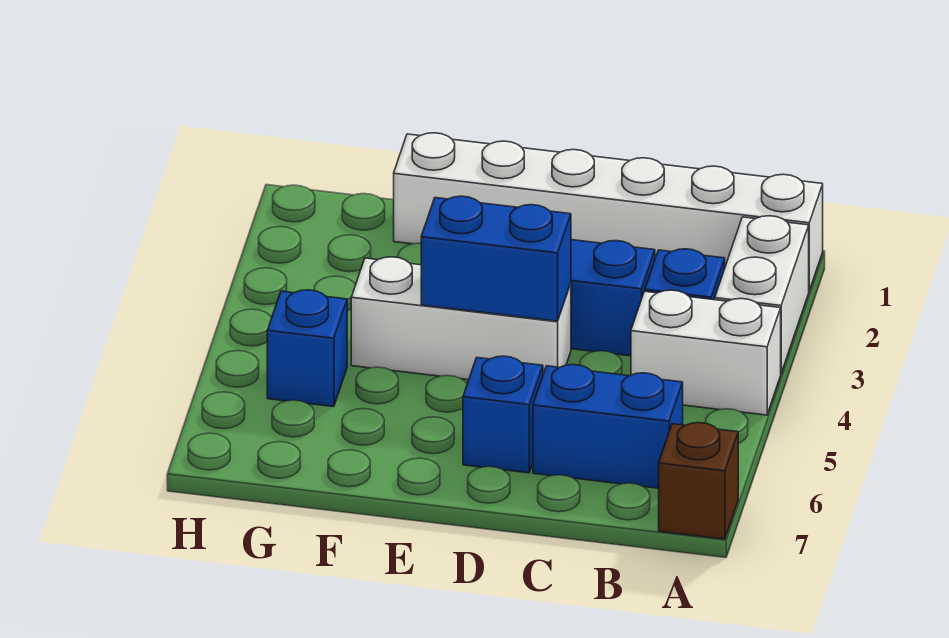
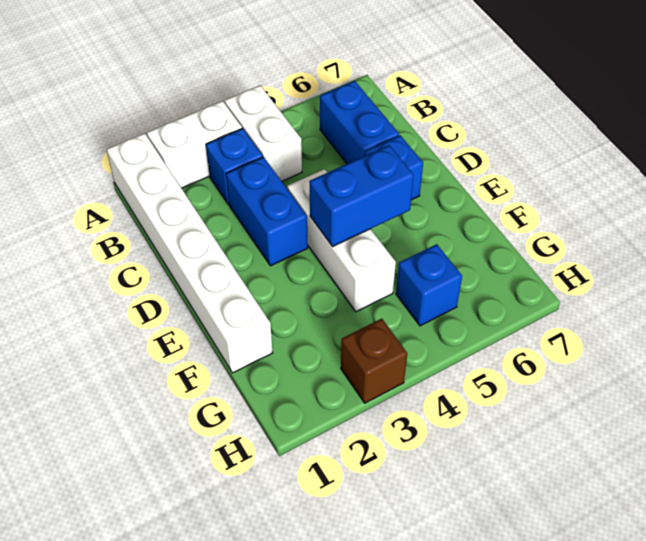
brown 1x1 brick [659,423,738,539] -> brown 1x1 brick moved to [341,319,407,403]
blue 1x2 brick [421,196,571,321] -> blue 1x2 brick turned to [309,145,414,247]

